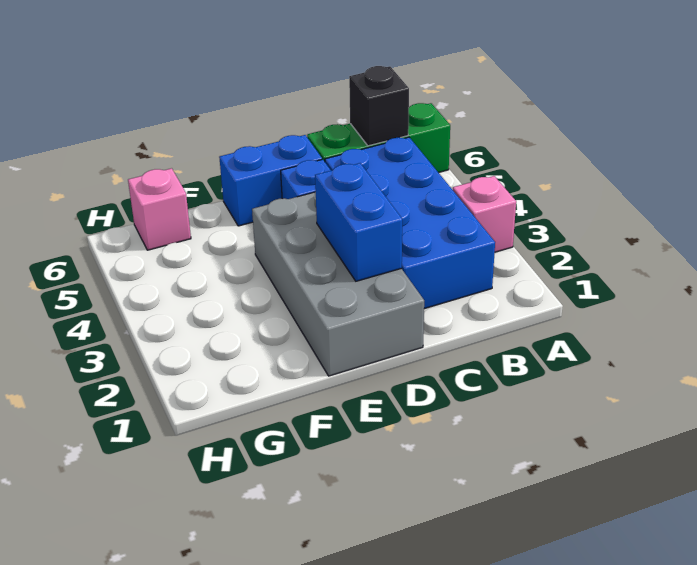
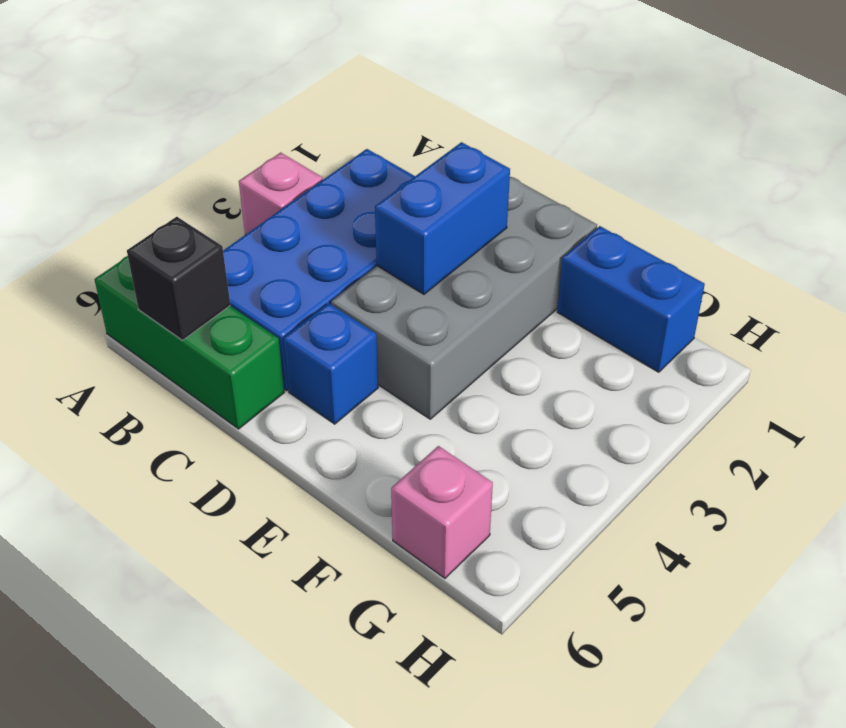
blue 1x2 brick [219,135,322,226] -> blue 1x2 brick moved to [557,226,705,372]

